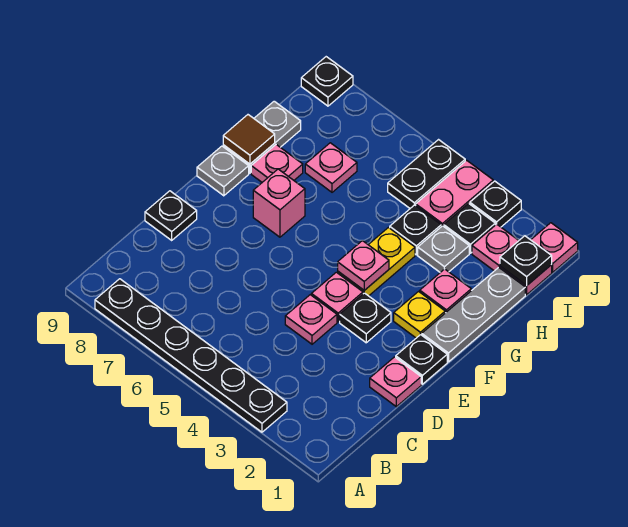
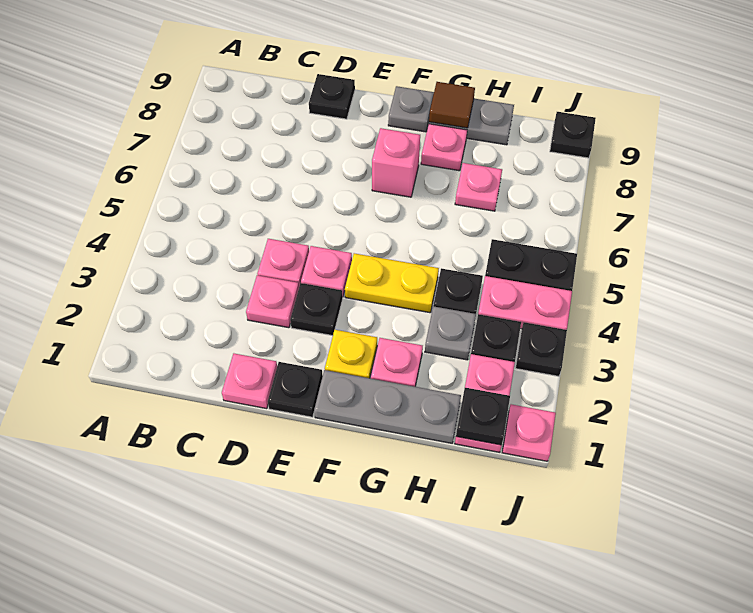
black 1x6 plate [95,279,287,432] -> none
pink 1x1 plate [338,241,389,290] -> pink 1x1 plate moved to [246,275,299,328]

